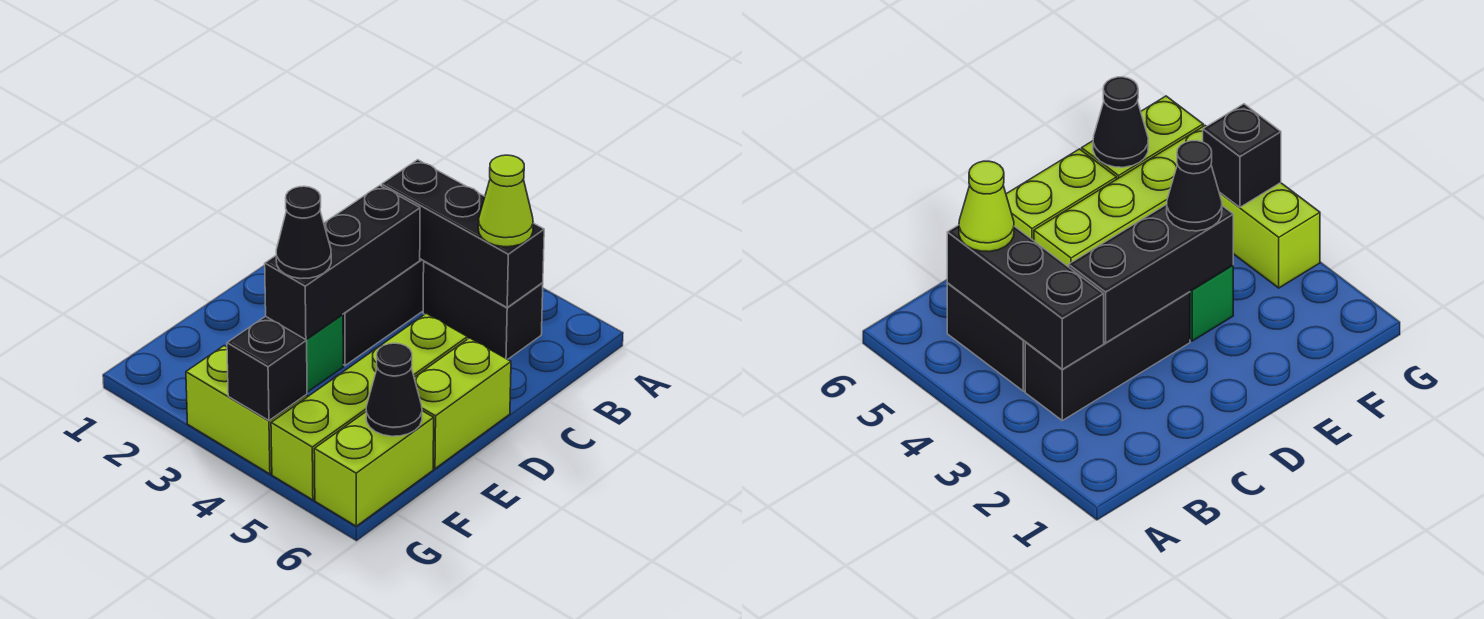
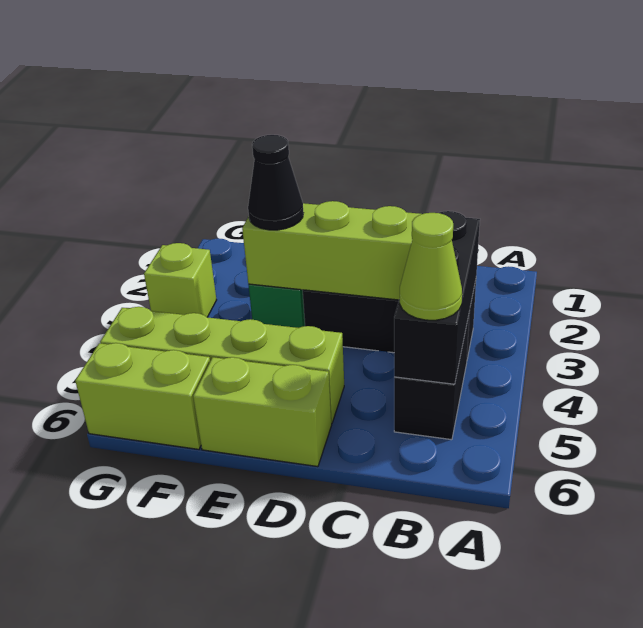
black 1x3 brick [265,185,420,340] -> lime 1x3 brick [242,201,421,300]
black 1x1 cone [366,343,422,436] -> none
lime 1x2 brick [186,346,307,474] -> lime 1x1 brick [144,243,216,317]
black 1x1 brick [227,316,307,420] -> none

